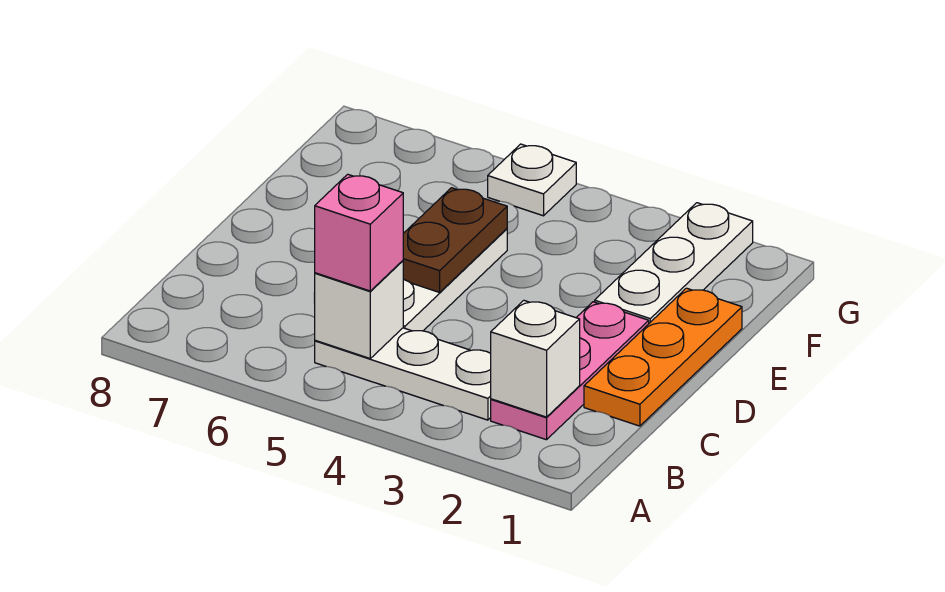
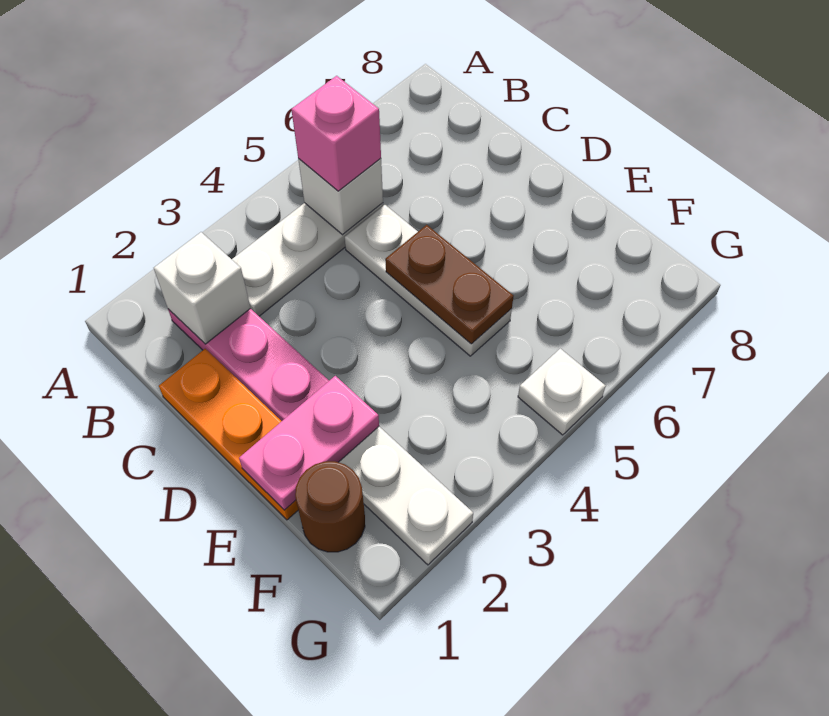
none -> pink 1x2 plate [239,376,379,510]
none -> brown 1x1 round brick [295,461,365,552]

